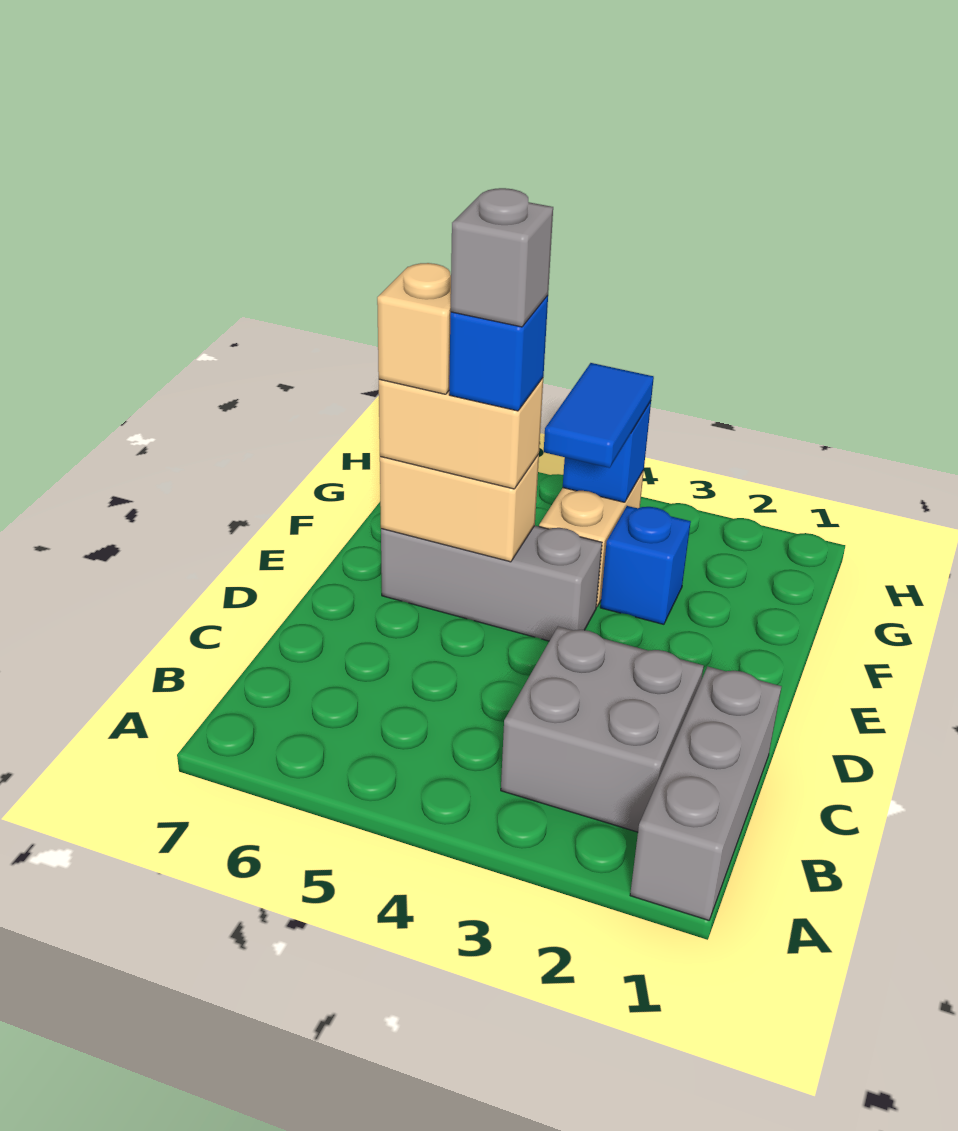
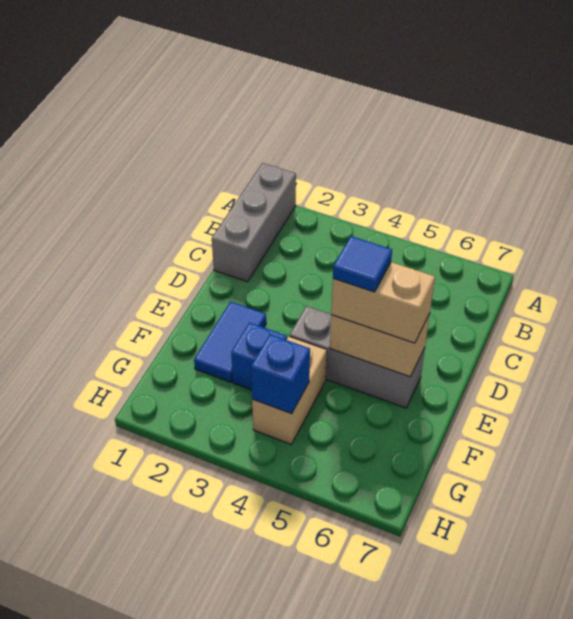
grey 2x2 brick [501,627,704,832] -> none
blue 1x1 brick [449,295,548,411] -> blue 1x1 tile [333,236,392,292]
grey 1x1 brick [451,188,553,327] -> none
tan 1x1 brick [377,263,451,394] -> none
blue 1x2 tile [544,363,654,468] -> blue 1x2 tile moved to [194,302,266,382]

